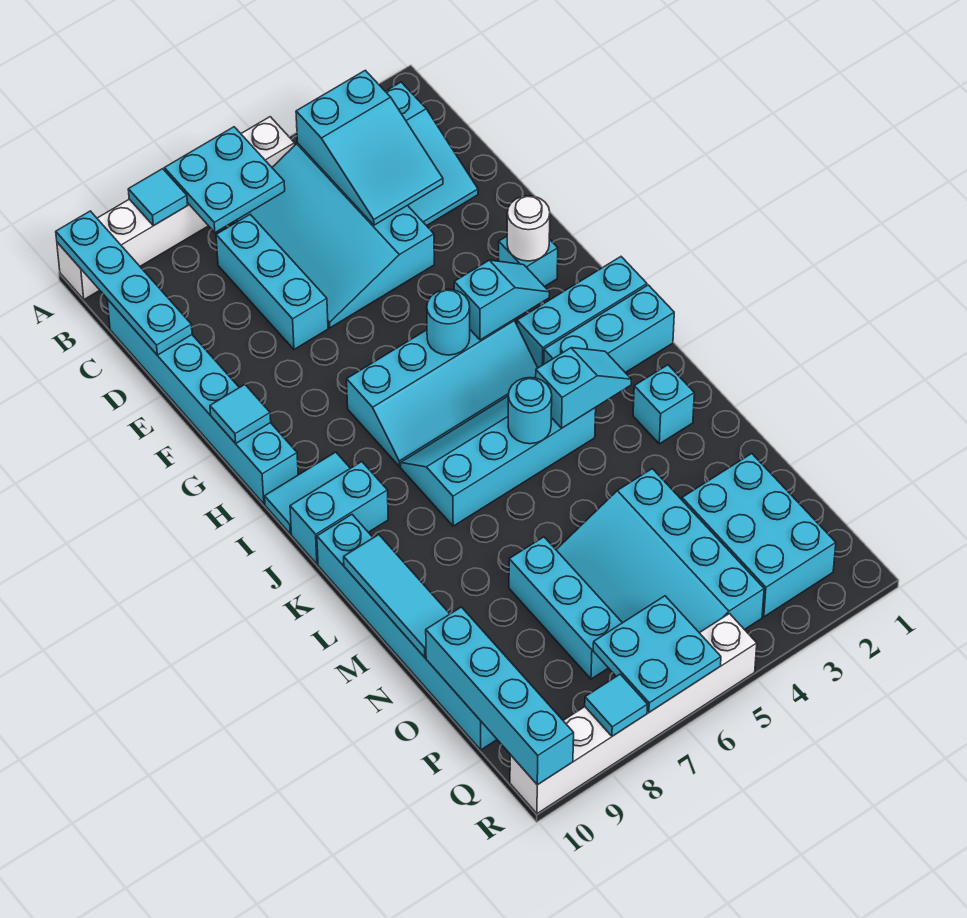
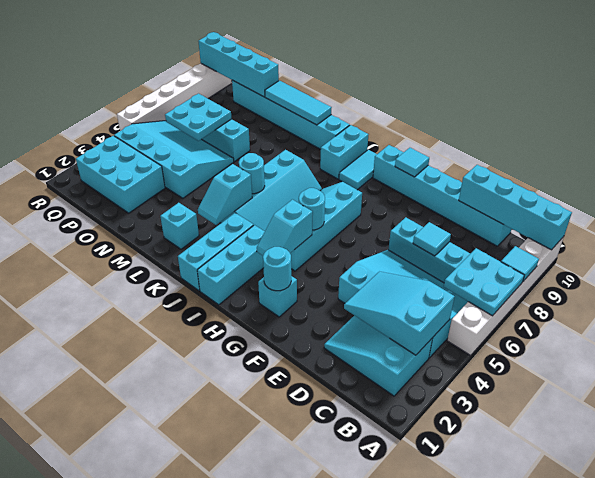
cyan 1x4 plate [56,211,192,355] -> cyan 1x4 brick [459,165,572,250]
white 1x1 round brick [507,196,550,261] -> cyan 1x1 round brick [263,247,291,291]
cyan 2x2 plate [593,596,721,712] -> cyan 2x2 plate moved to [165,94,232,141]
cyan 1x1 tile [585,674,648,736] -> cyan 1x1 tile moved to [413,222,451,256]

